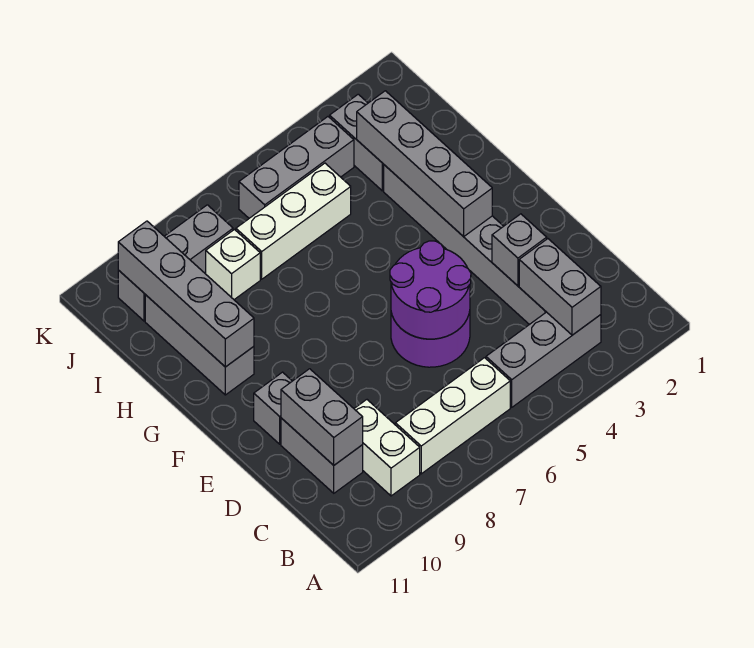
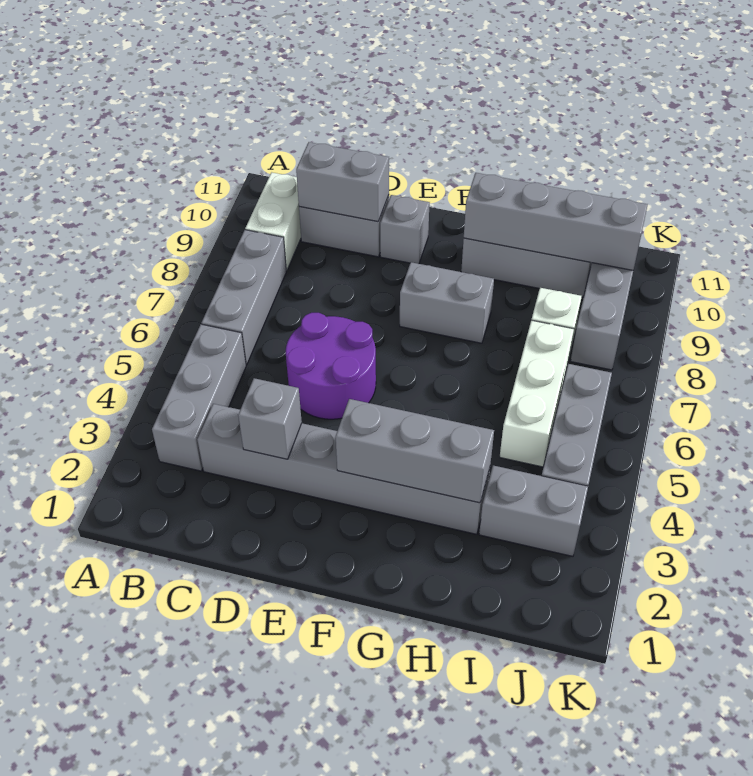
grey 1x2 brick [519,239,601,335] -> grey 1x2 brick moved to [400,262,494,343]
white 1x3 brick [395,358,510,474] -> grey 1x3 brick [202,230,286,365]
white 1x2 brick [354,400,420,496] -> white 1x2 brick turned to [245,172,301,270]
purple 2x2 round brick [390,241,471,339] -> none
grey 1x4 brick [357,91,492,237] -> grey 1x3 brick [336,399,494,503]

